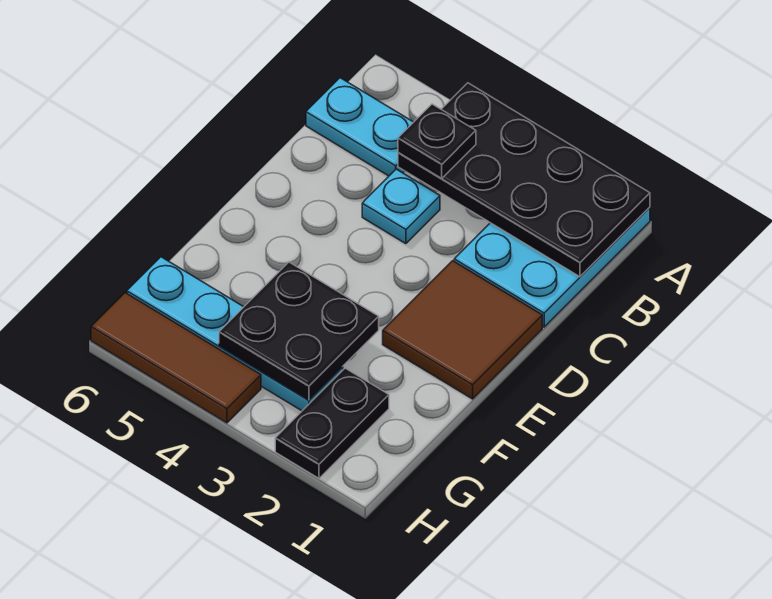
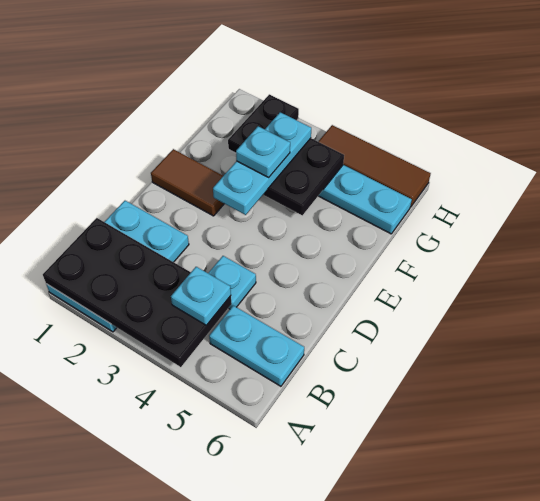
black 1x1 plate [398,104,476,179] -> cyan 1x1 plate [171,267,231,325]
brown 2x2 tile [383,261,542,399] -> brown 1x2 tile [151,149,224,216]
none -> cyan 1x3 plate [213,112,311,215]
none -> cyan 1x1 plate [236,126,290,177]

